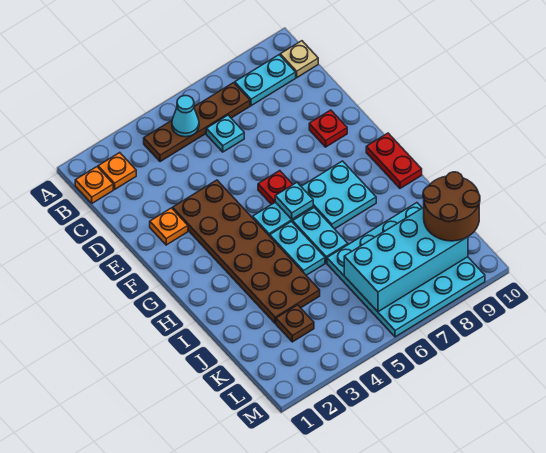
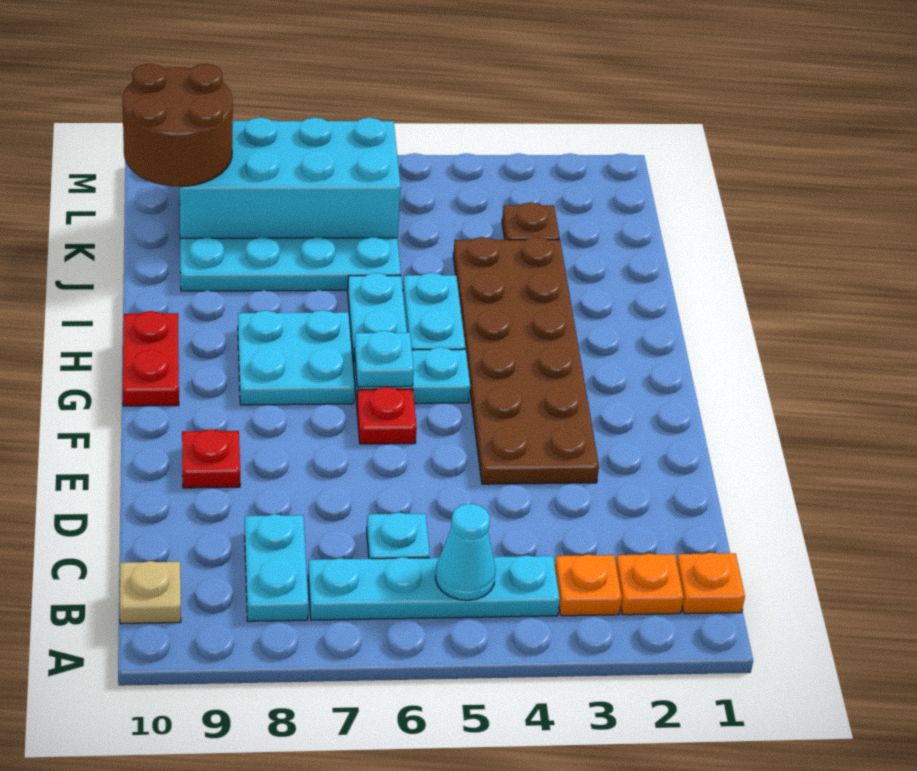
brown 1x4 plate [144,83,250,162] -> cyan 1x4 plate [308,555,560,620]
cyan 1x2 plate [235,55,296,106] -> cyan 1x2 plate turned to [245,514,308,621]
orange 1x1 plate [150,208,188,245] -> orange 1x1 plate moved to [555,554,622,616]

